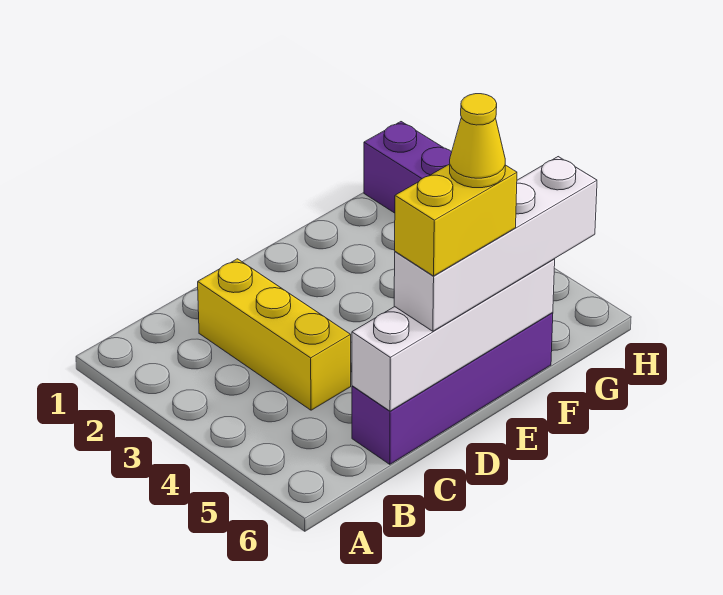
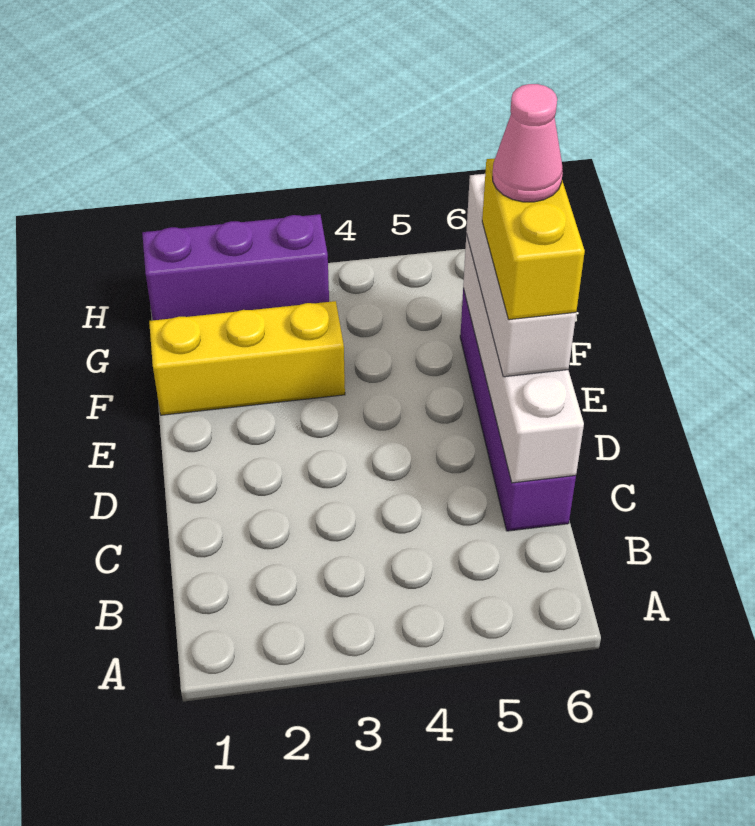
yellow 1x3 brick [198,259,351,410] -> yellow 1x3 brick moved to [149,301,345,415]
white 1x4 brick [394,157,597,331] -> white 1x3 brick [466,174,576,377]
yellow 1x1 cone [450,94,505,188] -> pink 1x1 cone [493,84,563,202]

